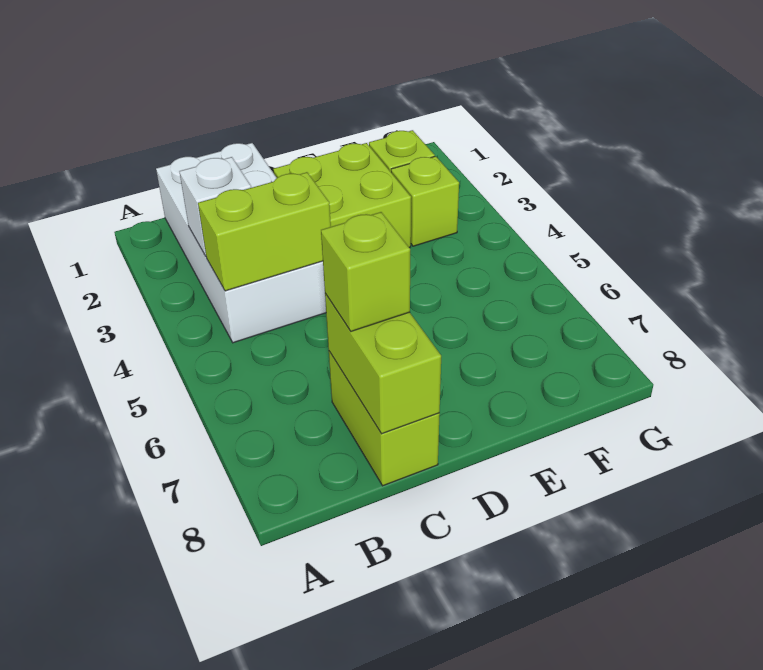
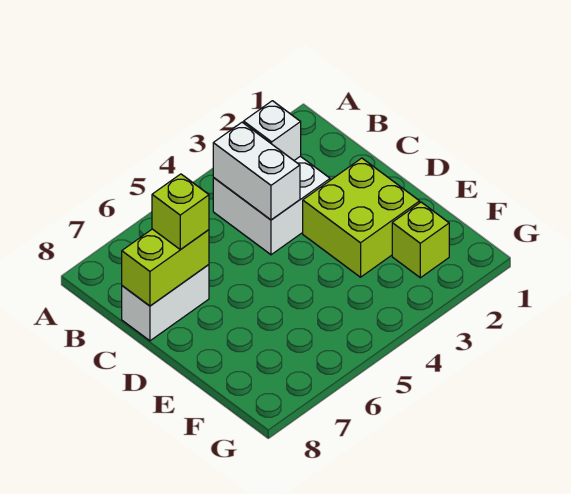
white 2x4 brick [156,143,326,343] -> white 2x2 brick [213,156,330,255]
lime 1x2 brick [198,172,331,291] -> white 1x2 brick [213,122,300,220]
lime 1x2 brick [329,351,440,486] -> white 1x2 brick [122,265,209,341]
lime 1x1 brick [391,156,459,246] -> none

